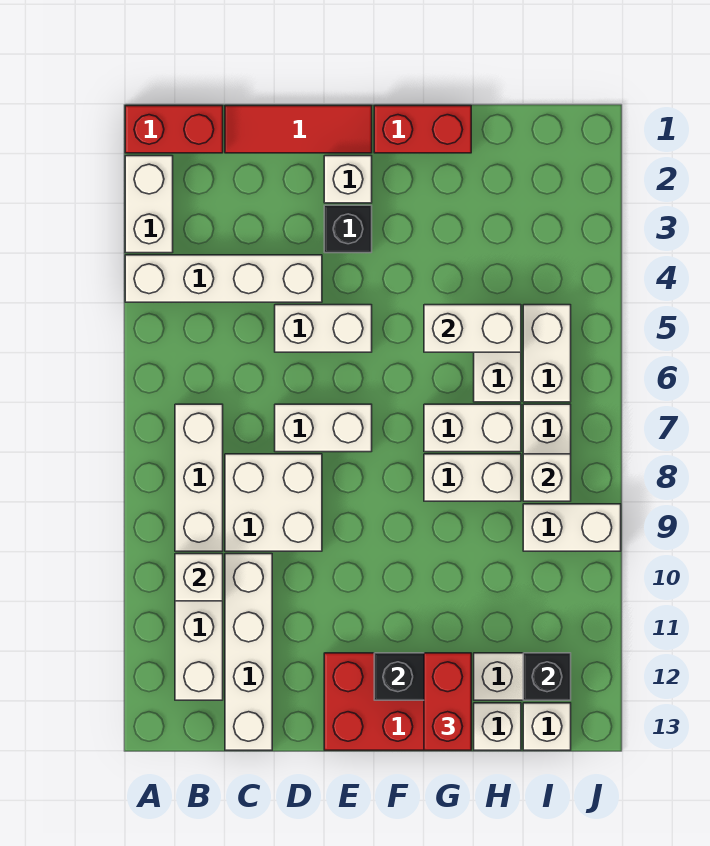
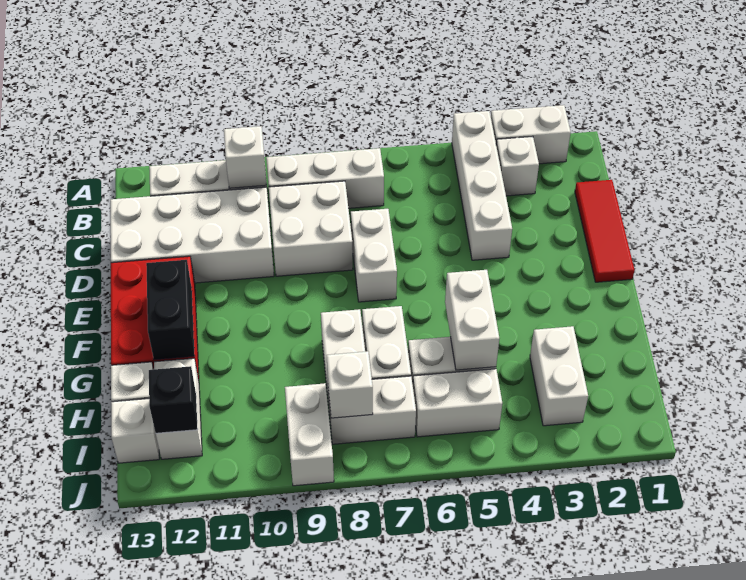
red 1x2 brick [125,106,223,153] -> none
white 1x4 brick [225,554,272,750] -> white 2x4 brick [110,187,274,283]
white 1x2 brick [275,305,372,352] -> white 1x2 brick moved to [530,326,588,426]
white 1x1 brick [324,156,372,203] -> white 1x1 brick moved to [496,137,539,196]
black 1x1 brick [324,205,372,253] -> none
red 1x2 brick [374,106,471,153] -> none
red 1x2 brick [424,653,471,750] -> none

